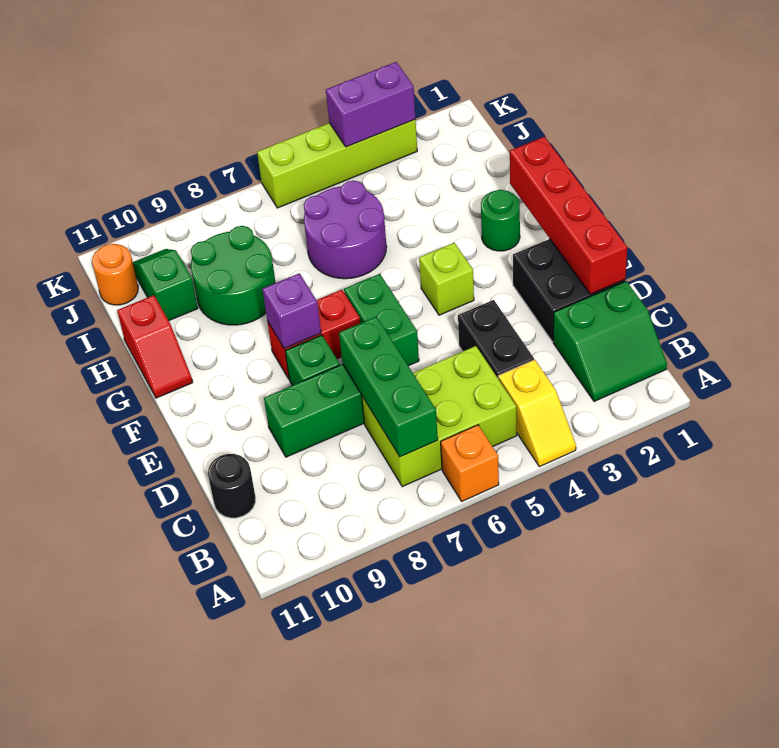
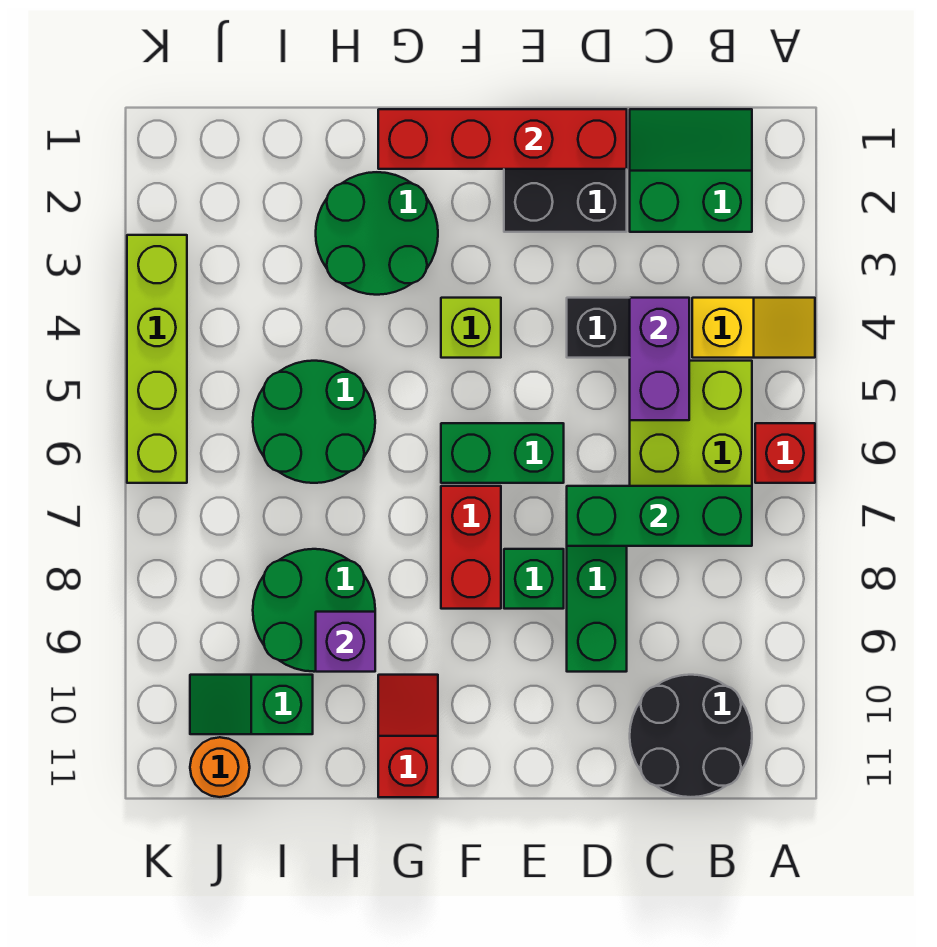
orange 1x1 brick [441,425,499,501] -> red 1x1 brick [755,423,815,483]
green 2x2 slope [553,281,667,401] -> green 2x2 slope turned to [630,109,752,232]
black 1x1 round brick [208,454,256,518] -> black 2x2 round brick [630,675,752,797]
purple 1x1 brick [262,273,321,349] -> purple 1x1 brick moved to [316,612,375,672]
green 1x1 round brick [481,190,520,251] -> green 2x2 round brick [316,172,438,295]
red 1x2 slope [117,295,193,398] -> red 1x2 slope turned to [378,675,438,797]
purple 2x2 round brick [304,181,387,279] -> green 2x2 round brick [253,361,375,483]
purple 1x2 brick [326,62,416,147] -> purple 1x2 brick moved to [630,298,689,420]

